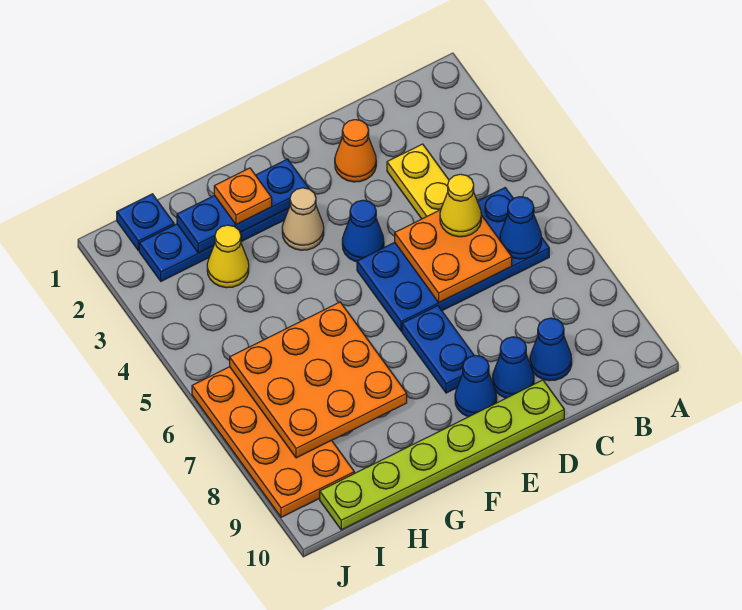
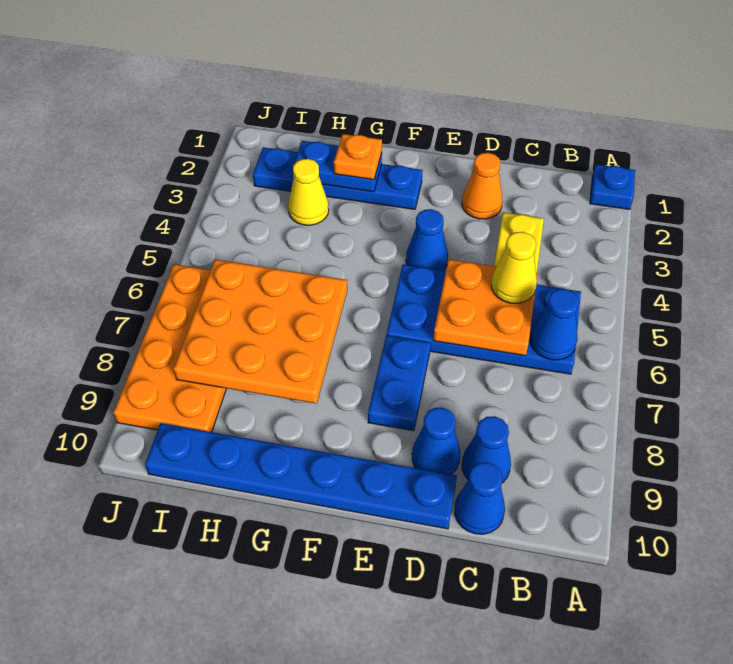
lime 1x6 plate [320,380,564,530] -> blue 1x6 plate [145,423,457,529]
blue 1x1 cone [455,355,497,417] -> blue 1x1 cone moved to [455,462,505,534]
blue 1x3 plate [177,159,309,253] -> blue 1x2 plate [293,141,382,192]
tan 1x1 cone [282,188,324,250] -> none
blue 1x1 plate [117,194,174,250] -> blue 1x1 plate moved to [590,164,635,210]

